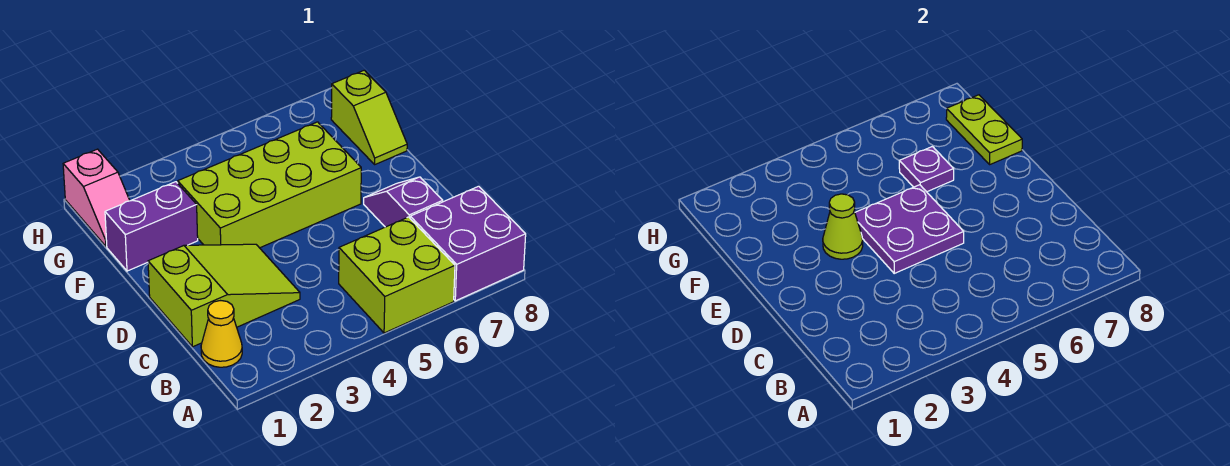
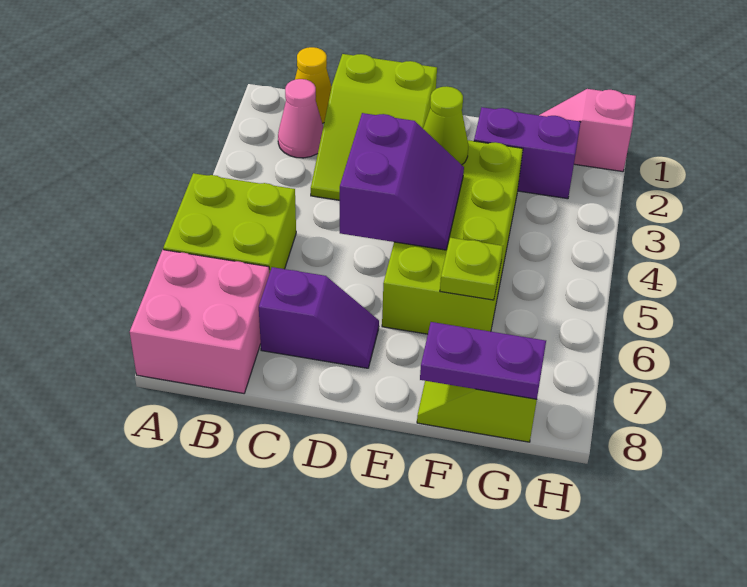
purple 2x2 brick [410,186,526,301] -> pink 2x2 brick [130,250,269,393]
none -> pink 1x1 cone [278,79,323,158]
purple 2x2 plate [855,185,964,273] -> purple 2x2 slope [340,113,464,250]
purple 1x2 brick [105,182,198,271] -> purple 1x2 brick turned to [474,107,581,199]
purple 1x1 plate [899,147,954,192] -> lime 1x1 plate [440,238,503,300]
lime 1x2 plate [946,95,1022,164] -> purple 1x2 plate [420,322,546,399]

